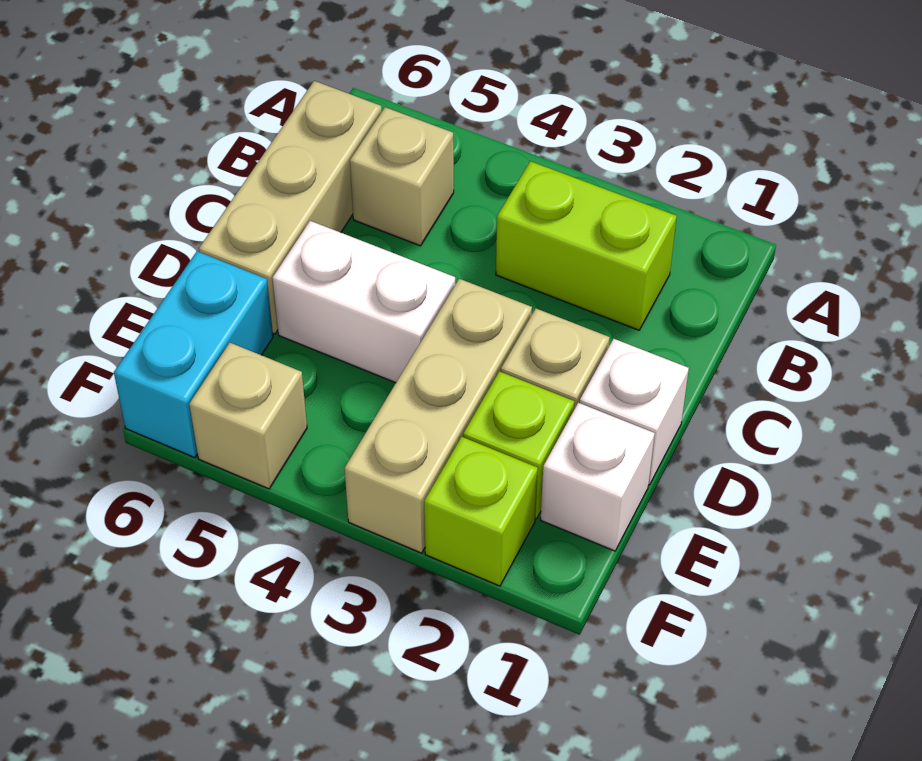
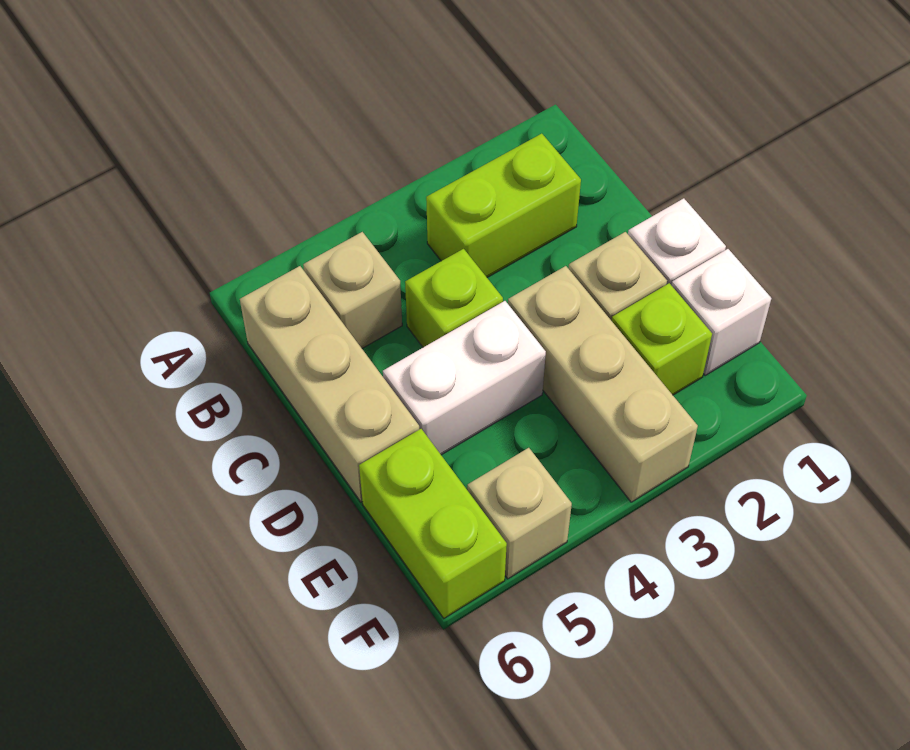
cyan 1x2 brick [114,251,273,458] -> lime 1x2 brick [359,429,507,618]
lime 1x1 brick [424,437,538,586] -> lime 1x1 brick moved to [405,249,503,347]

